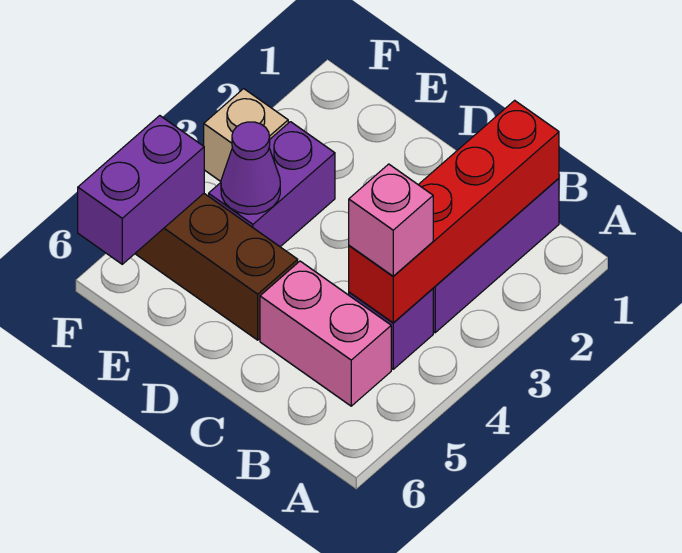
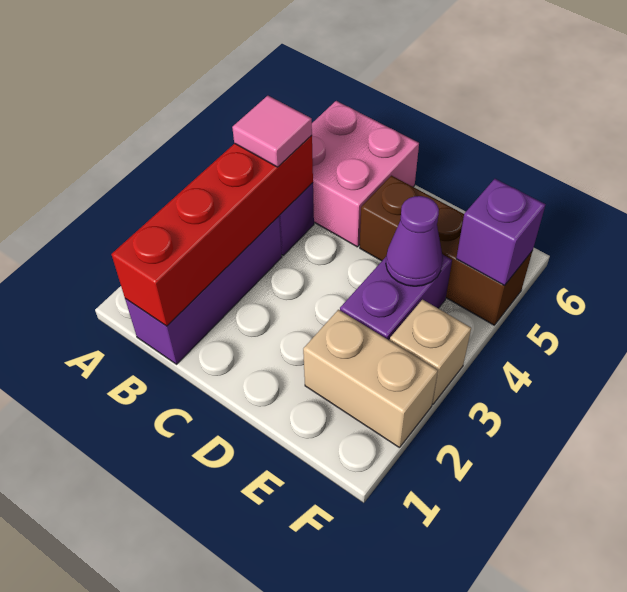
pink 1x1 brick [349,164,433,276] -> pink 1x1 tile [232,96,312,167]
pink 1x2 brick [260,261,391,406] -> pink 2x2 brick [312,101,419,247]
none -> tan 1x2 brick [303,310,438,448]
purple 1x2 brick [78,116,204,264] -> purple 1x1 brick [456,179,546,285]

